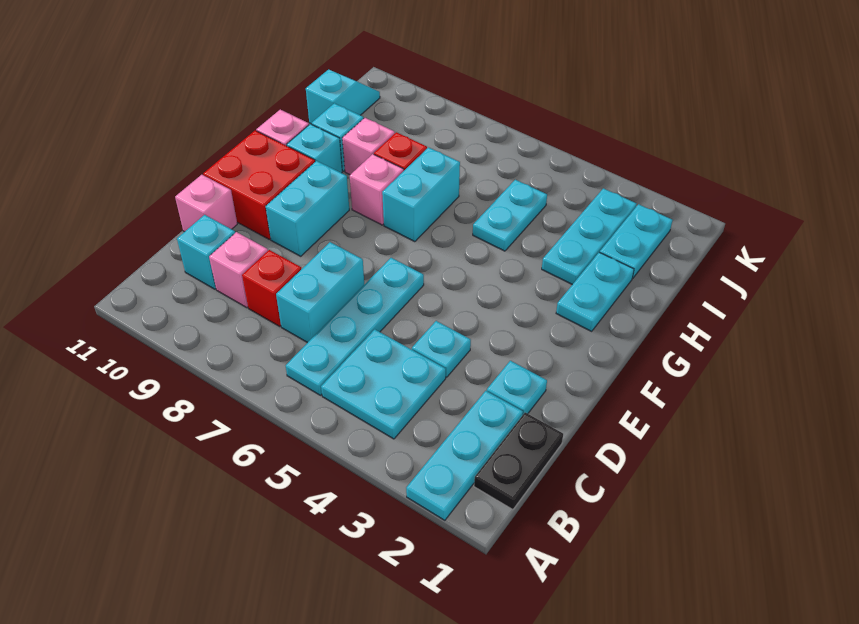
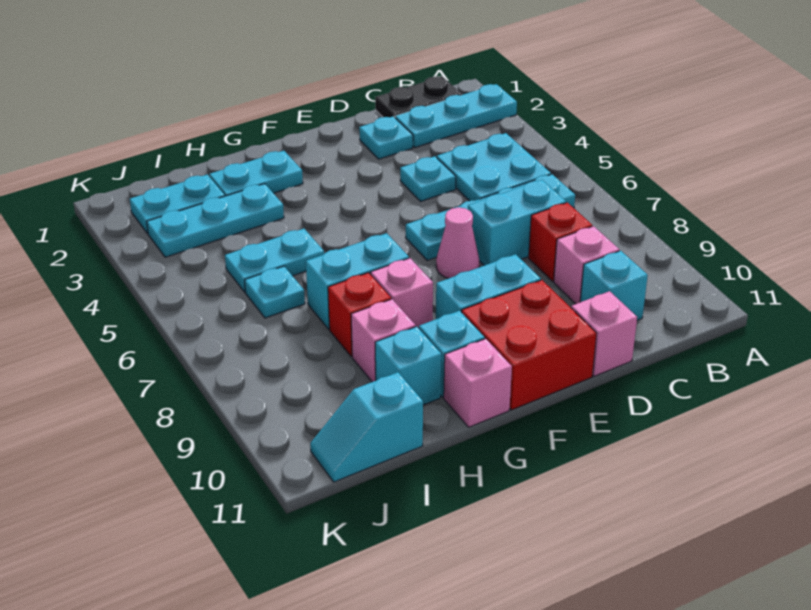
none -> pink 1x1 cone [436,207,479,279]
none -> cyan 1x1 plate [245,266,305,318]

